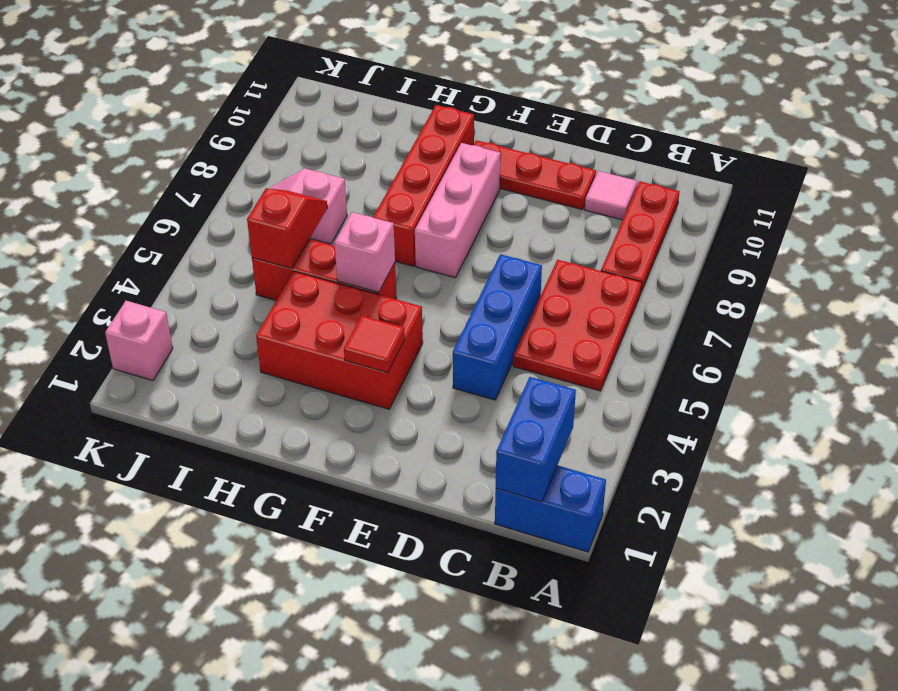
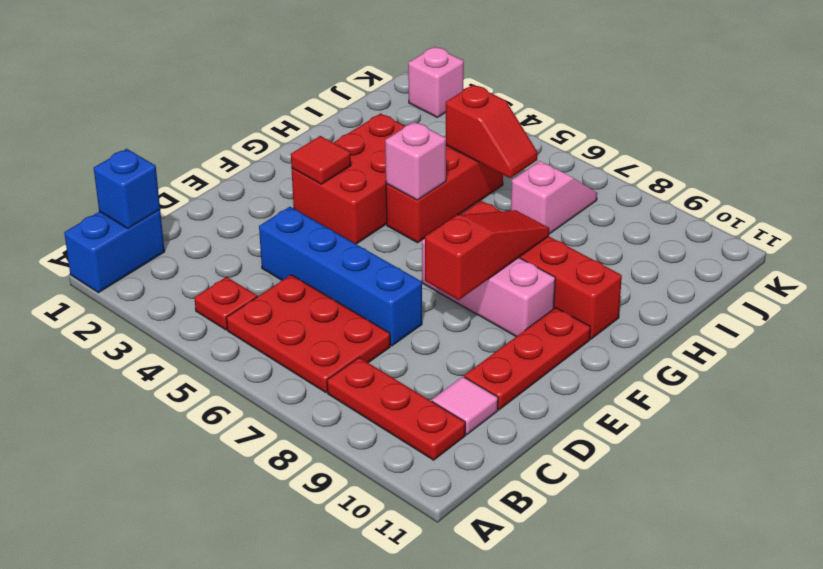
blue 1x2 brick [496,377,576,502] -> blue 1x1 brick [94,149,160,228]
none -> red 1x1 plate [195,277,257,330]
blue 1x3 brick [453,254,542,400] -> blue 1x4 brick [259,207,422,346]
none -> red 1x3 slope [425,210,549,300]

